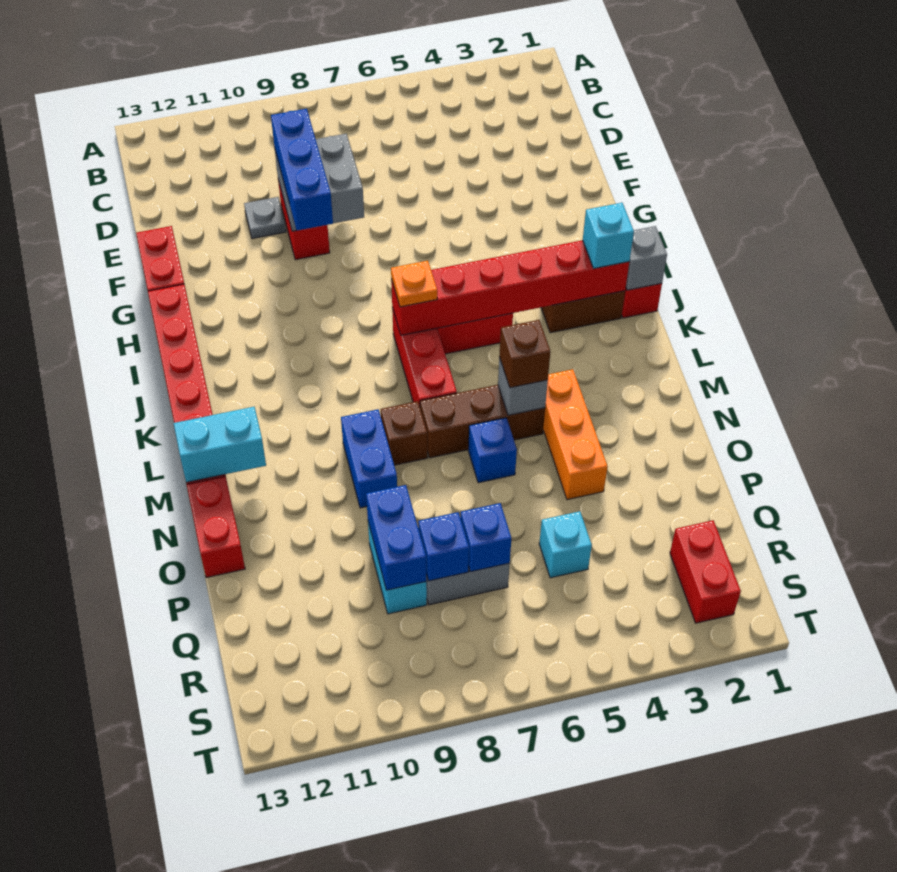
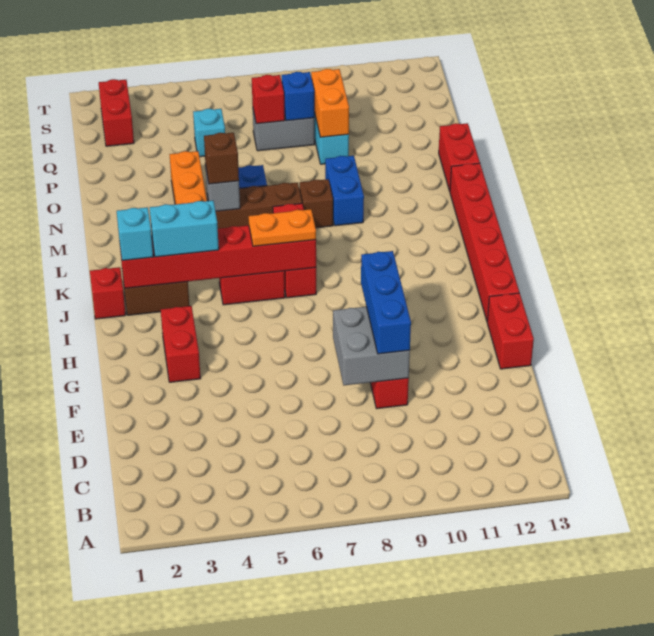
grey 1x1 plate [244,197,286,239] -> none
none -> red 1x2 brick [161,306,201,382]
grey 1x1 brick [626,226,667,290] -> none
orange 1x1 plate [391,261,437,307] -> orange 1x2 plate [249,209,316,246]
cyan 1x2 brick [174,407,266,483] -> cyan 1x2 brick moved to [150,201,219,257]
blue 1x2 brick [366,485,426,590] -> orange 1x2 brick [311,69,349,137]
blue 1x1 brick [460,503,511,572] -> red 1x1 brick [252,75,285,124]

